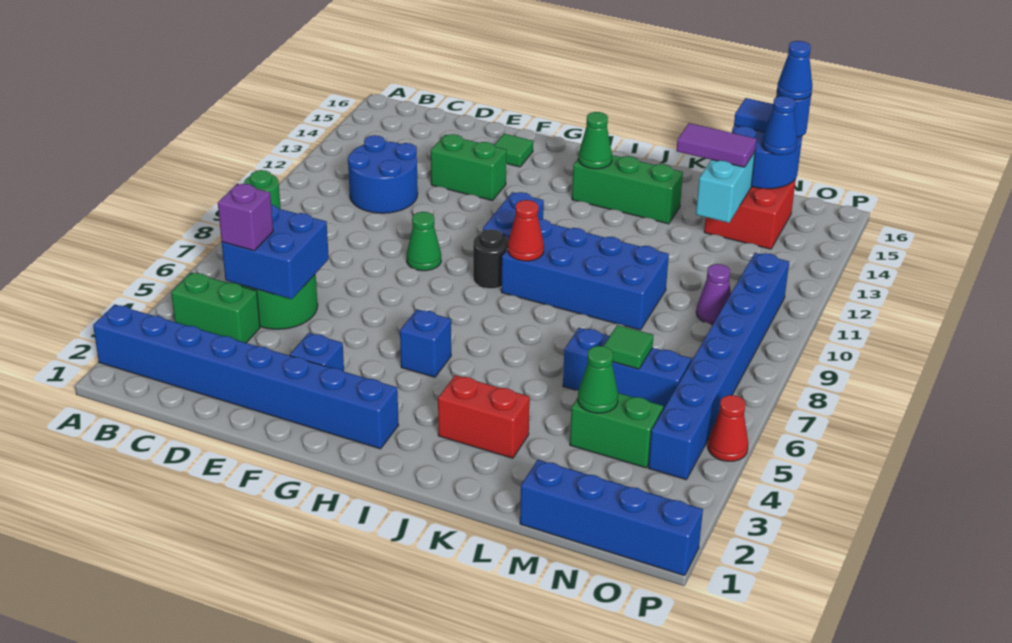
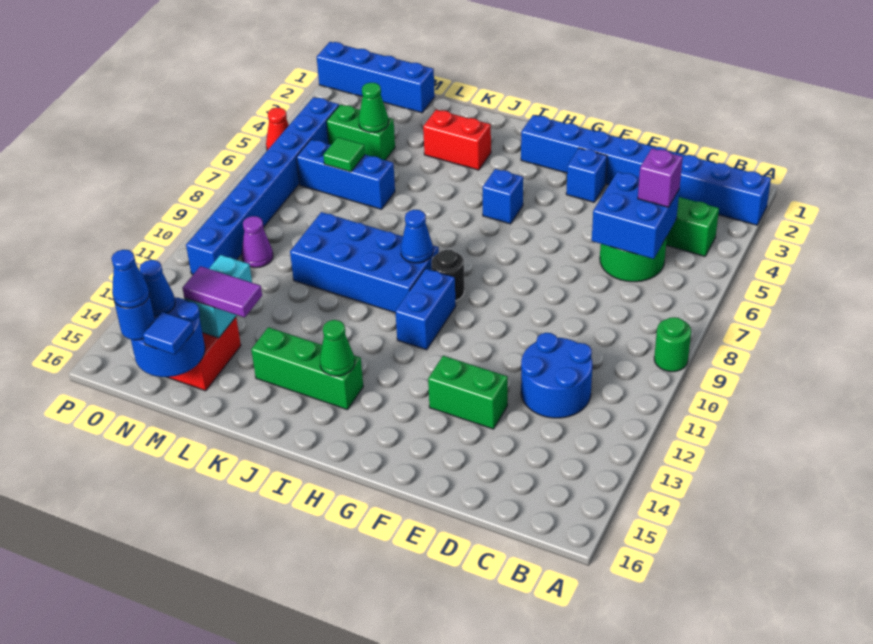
green 1x1 cone [407,212,441,271] -> none
green 1x1 tile [494,134,533,167] -> none
red 1x1 cone [508,200,544,261] -> blue 1x1 cone [401,210,433,263]

